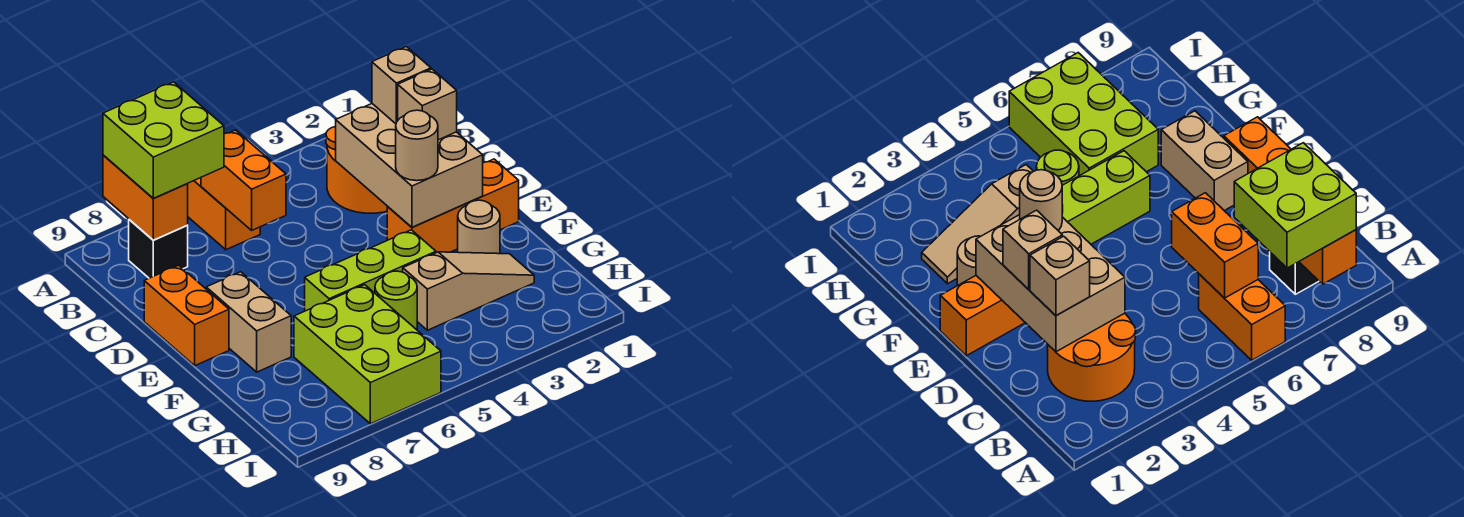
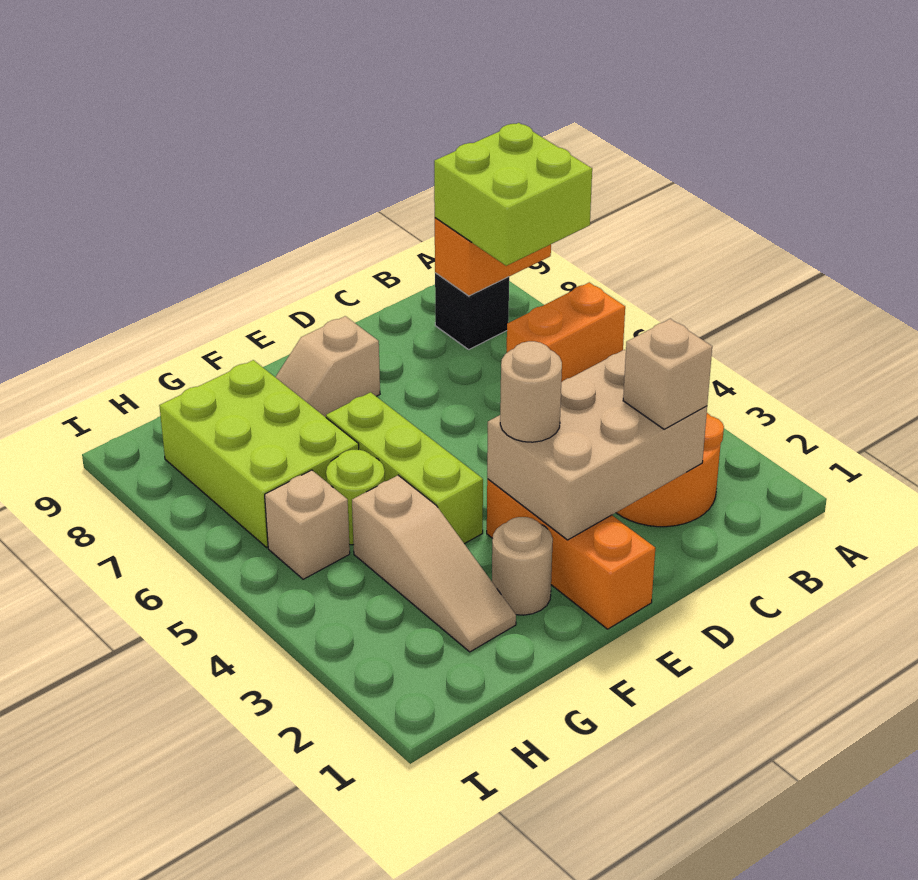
orange 1x2 brick [201,130,286,230] -> none
tan 1x1 brick [398,69,457,140] -> tan 1x1 brick moved to [265,470,350,579]
orange 1x2 brick [144,265,229,366] -> none
tan 1x2 brick [206,272,291,372] -> tan 1x2 slope [276,316,380,417]
lime 2x3 brick [294,285,441,424] -> lime 2x3 brick turned to [159,360,359,547]

